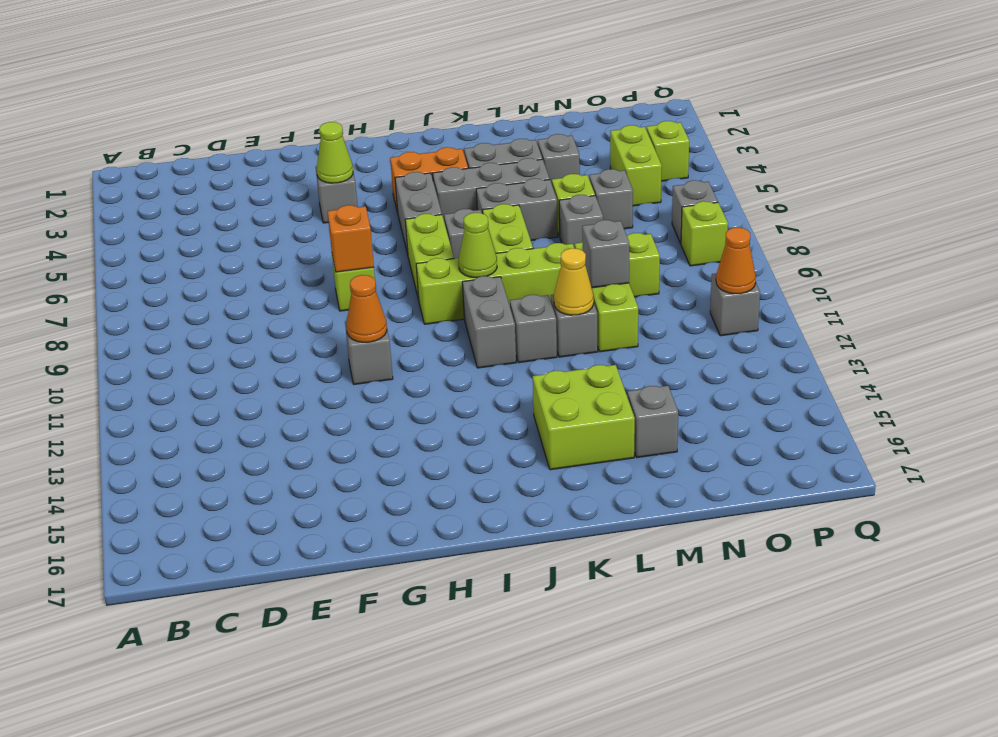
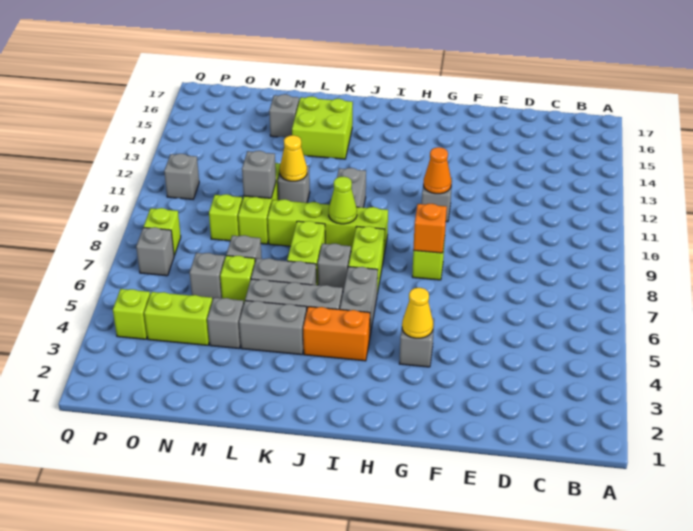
lime 1x1 cone [317,122,353,183] -> yellow 1x1 cone [402,288,433,338]
grey 1x1 brick [510,295,557,363] -> none
lime 1x2 brick [610,125,662,206] -> lime 1x2 brick turned to [144,292,212,345]
orange 1x1 cone [716,228,756,294] -> none

